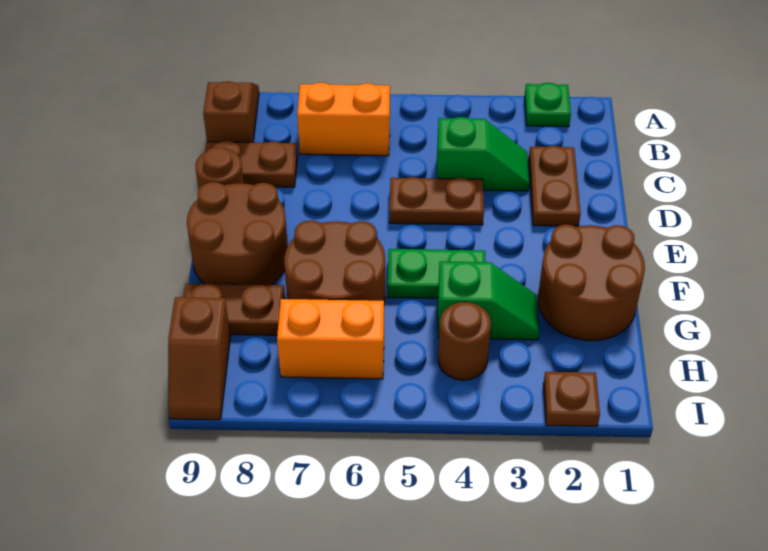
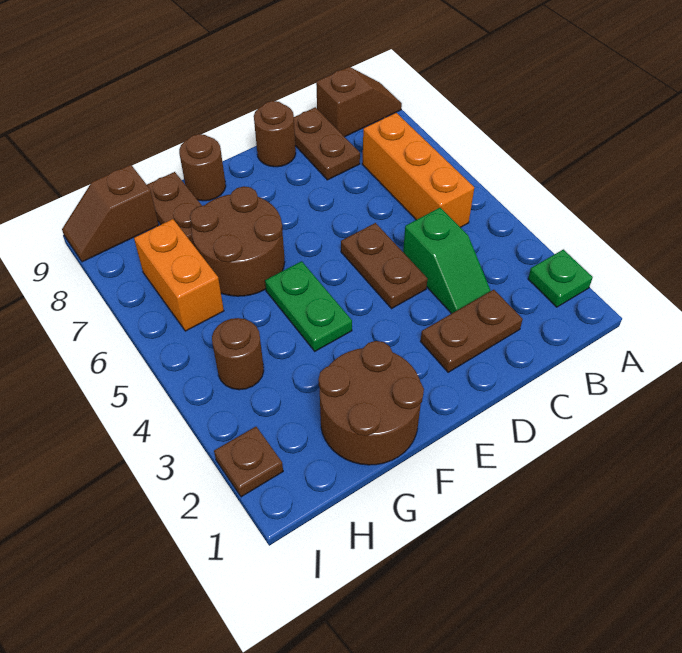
orange 1x2 brick [297,83,390,156] -> orange 1x3 brick [362,113,474,227]
brown 2x2 round brick [187,182,288,285] -> brown 1x1 round brick [179,134,226,201]
green 1x2 slope [438,261,539,340] -> none

